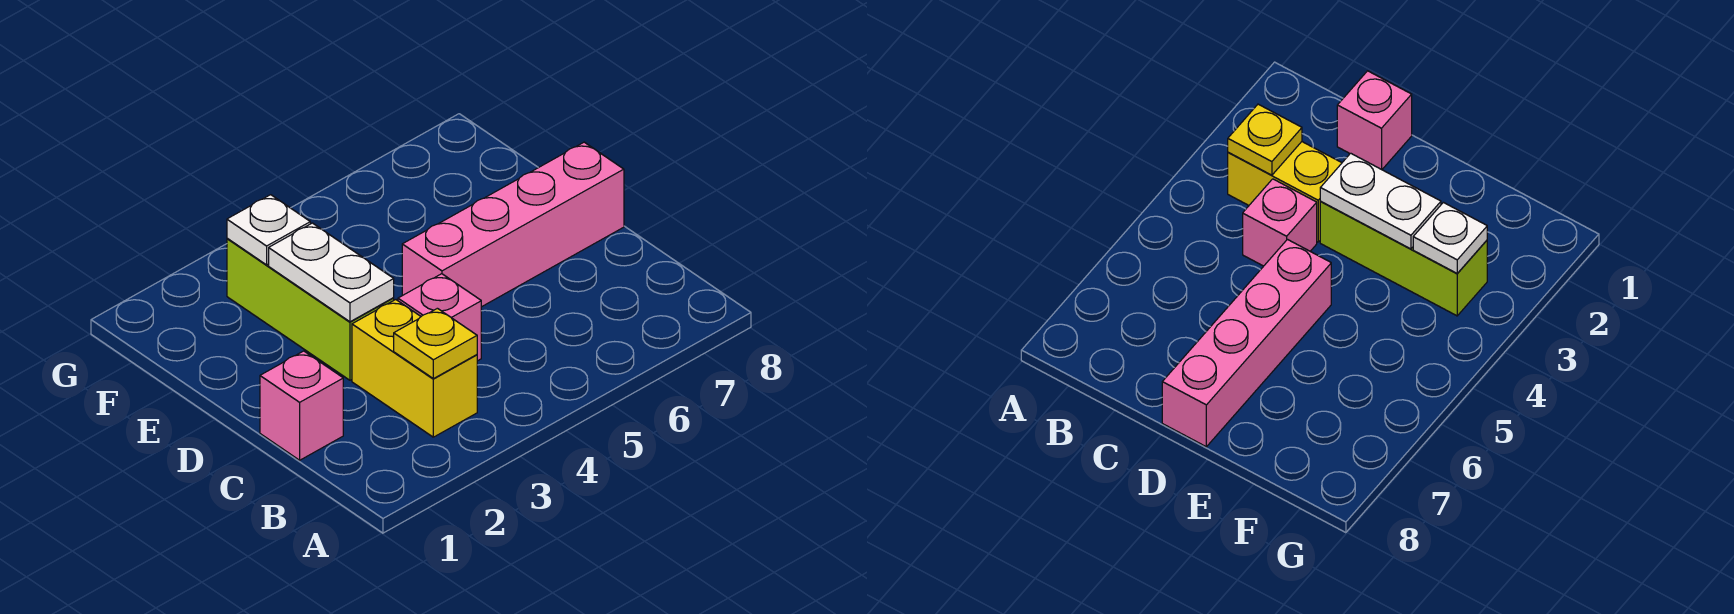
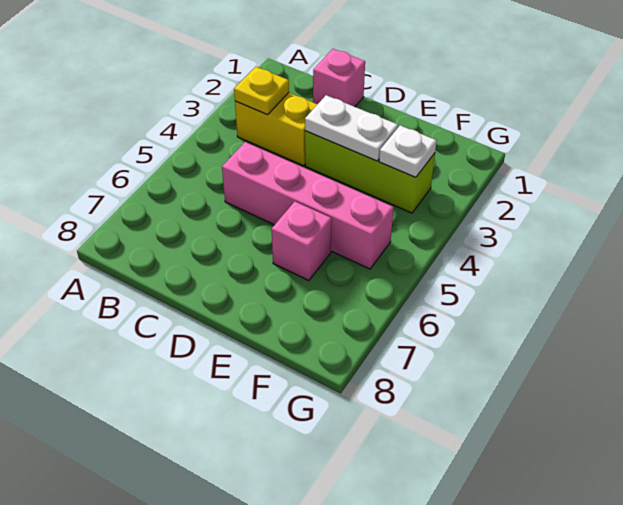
pink 1x1 brick [398,274,481,361] -> pink 1x1 brick moved to [272,202,332,280]
pink 1x4 brick [402,142,624,307] -> pink 1x4 brick turned to [222,142,394,269]

